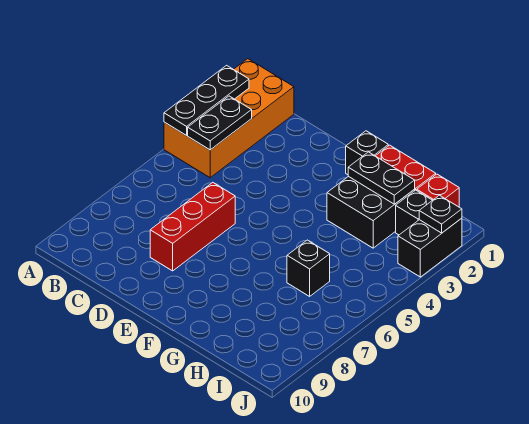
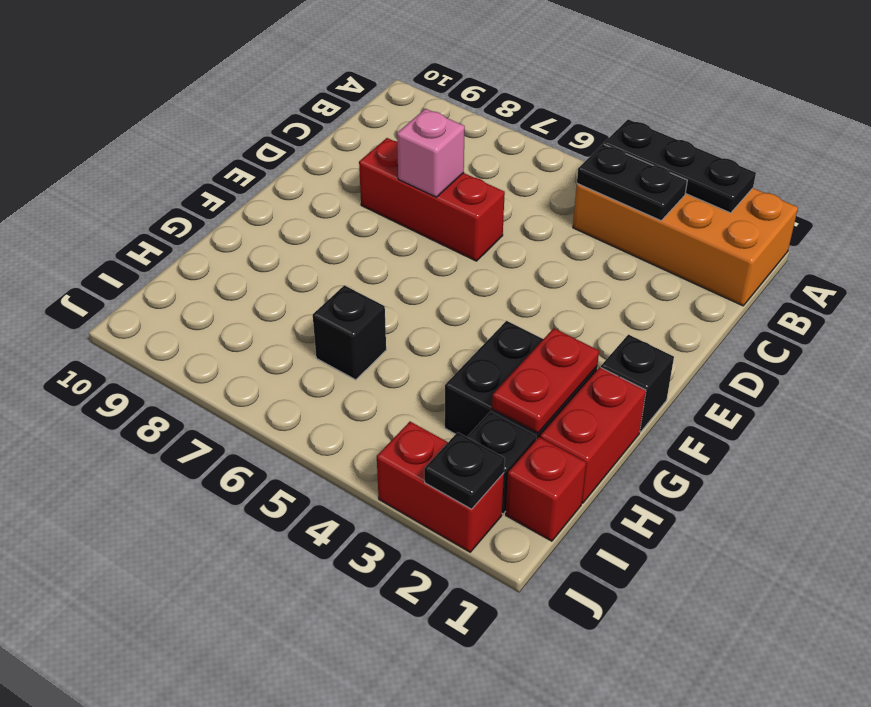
none -> pink 1x1 brick [397,109,465,197]
black 1x2 plate [348,152,415,204] -> red 1x2 plate [492,328,599,433]
black 1x2 brick [398,218,462,277] -> red 1x2 brick [377,422,504,552]

